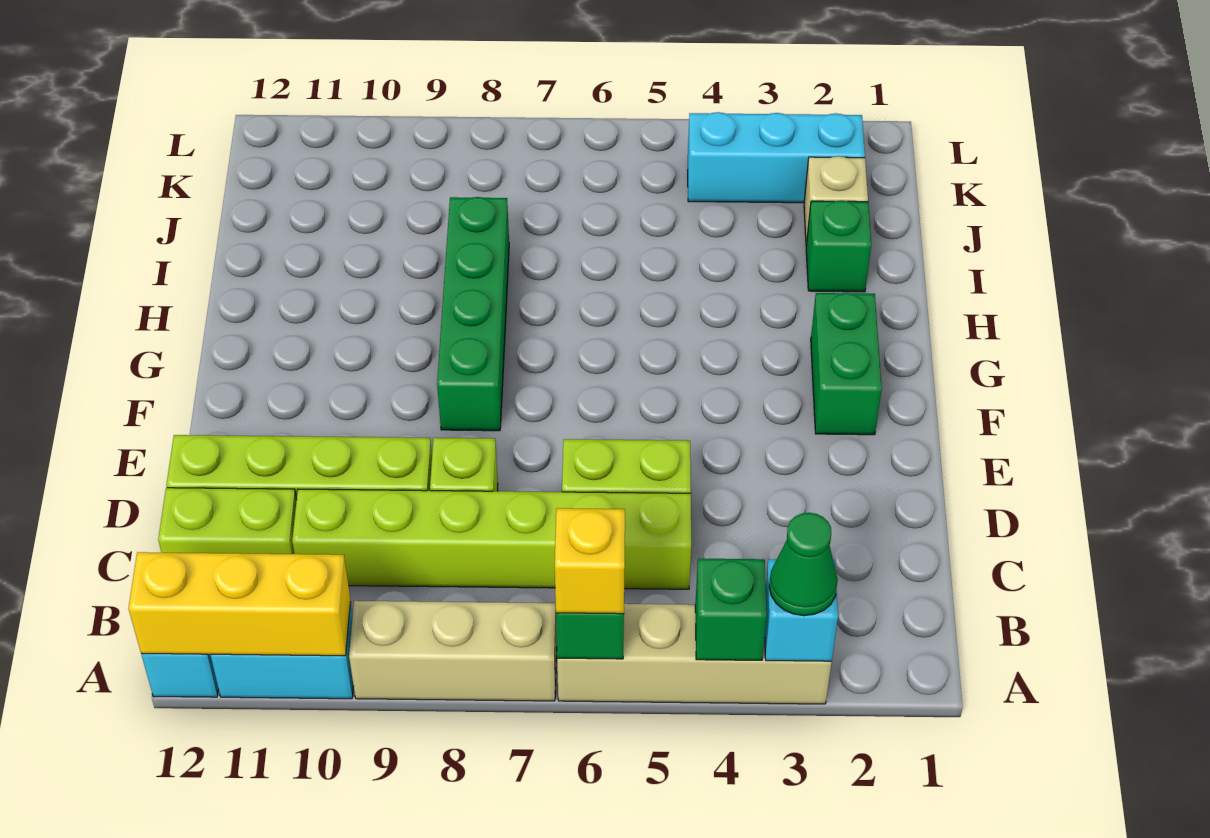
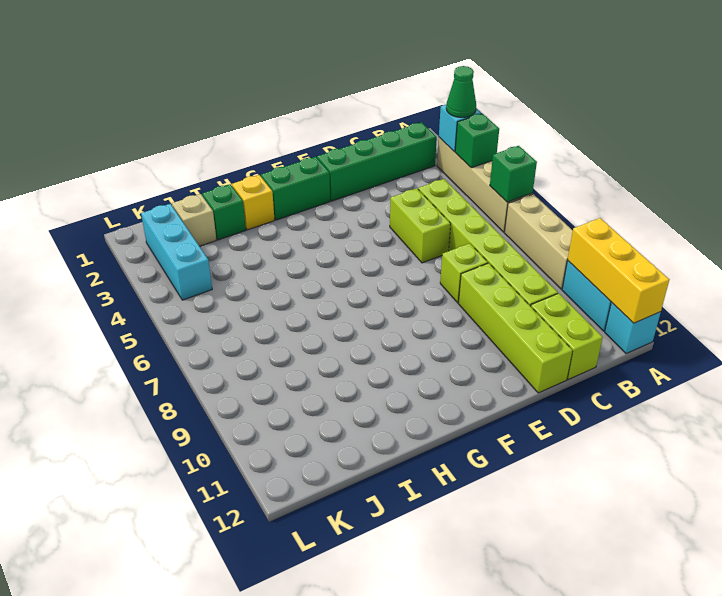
yellow 1x1 brick [555,508,625,614] -> yellow 1x1 brick moved to [232,175,274,230]
green 1x4 brick [437,197,509,431] -> green 1x4 brick moved to [317,122,437,201]

